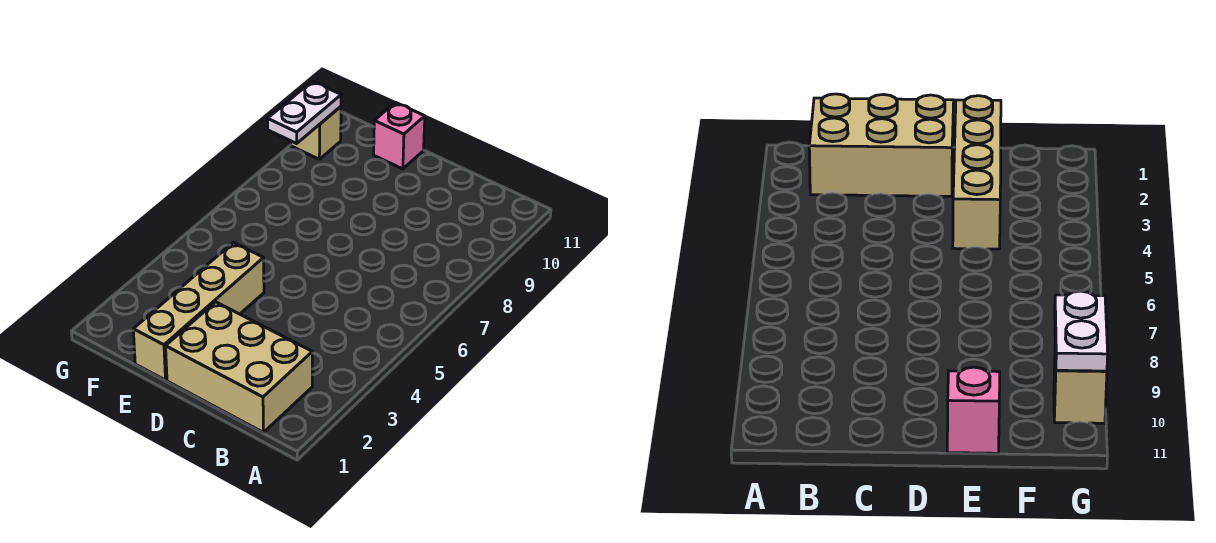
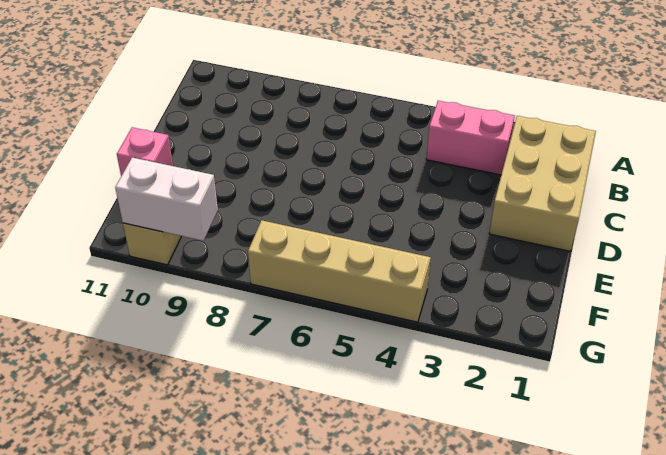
none -> pink 1x2 brick [426,101,515,175]
tan 1x4 brick [133,242,264,380] -> tan 1x4 brick moved to [248,220,431,322]
white 1x2 plate [268,81,341,143] -> white 1x2 brick [115,157,218,241]

